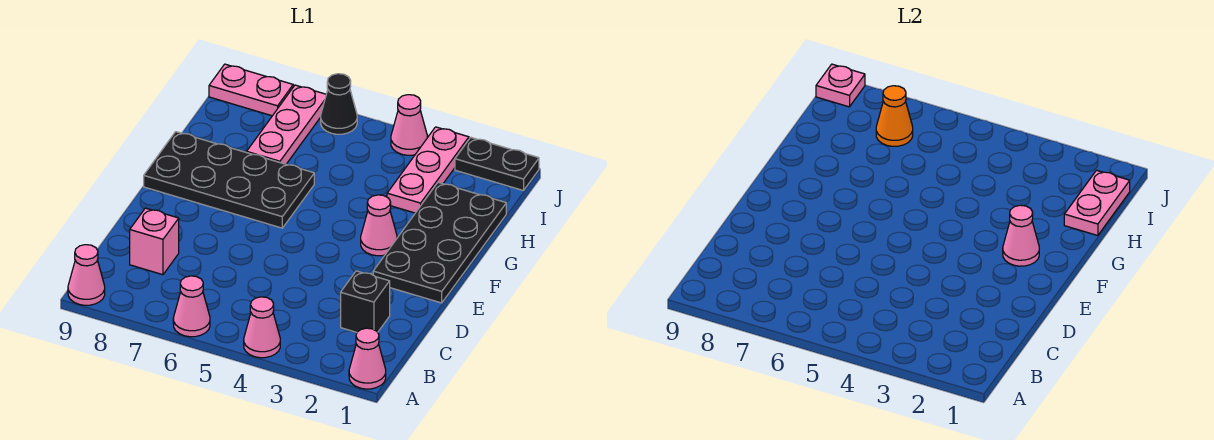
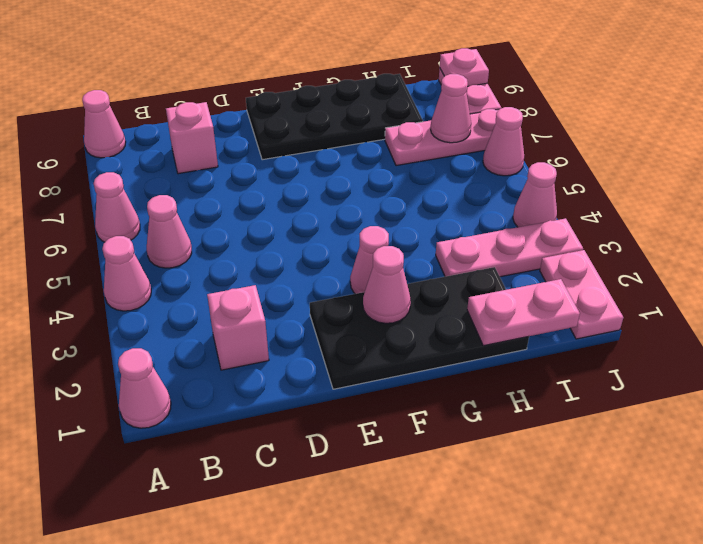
none -> pink 1x1 cone [147,195,192,268]
black 1x1 brick [341,271,390,332] -> pink 1x1 brick [207,285,269,370]
black 2x4 plate [144,132,314,228] -> black 2x4 plate turned to [246,74,423,160]
orange 1x1 cone [876,86,913,146] -> pink 1x1 cone [431,74,471,143]
black 1x2 plate [455,138,539,191] -> pink 1x2 plate [540,250,623,339]
black 1x1 cone [321,74,357,134] -> pink 1x1 cone [483,107,524,176]

